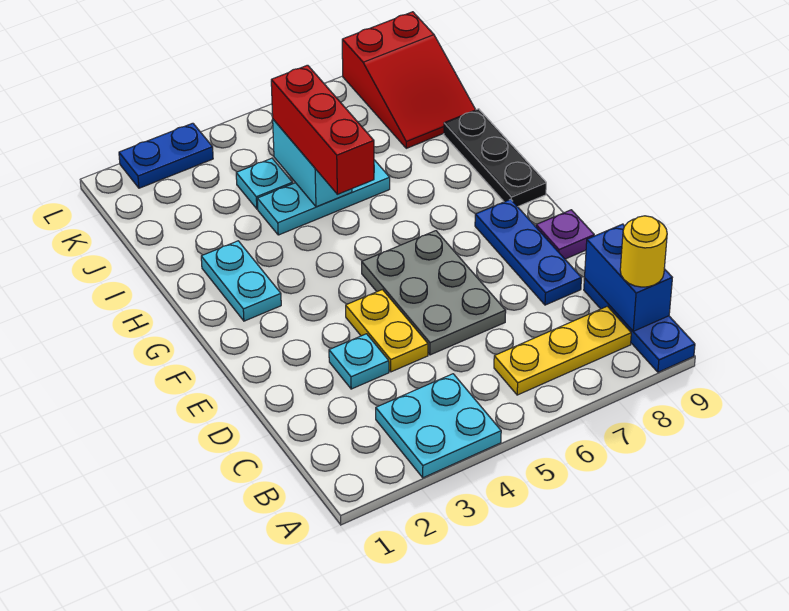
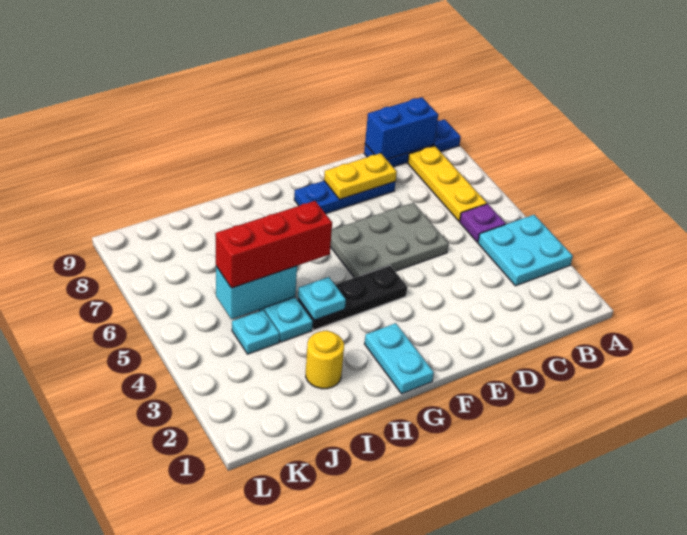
yellow 1x1 round brick [620,216,667,287] -> yellow 1x1 round brick moved to [306,331,344,389]
cyan 1x1 plate [329,334,389,389] -> cyan 1x1 plate moved to [298,277,346,320]
yellow 1x2 plate [346,290,428,372] -> yellow 1x2 plate moved to [324,153,397,199]
purple 1x1 plate [536,210,594,259] -> purple 1x1 plate moved to [460,204,506,242]
cyan 1x2 plate [201,241,281,321] -> cyan 1x2 plate turned to [365,323,434,394]
black 1x3 plate [444,109,546,207] -> black 1x3 plate moved to [298,265,407,330]
red 2x3 slope [342,12,475,148] -> none
blue 1x2 plate [119,123,213,188] -> none

